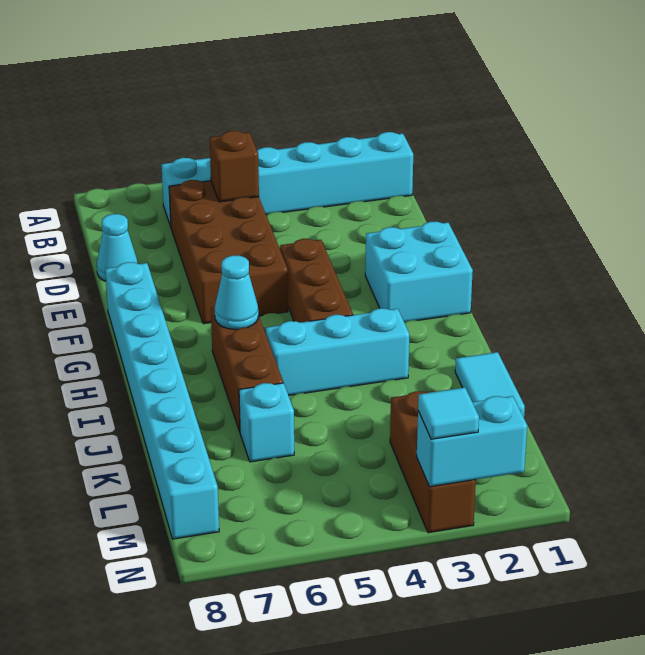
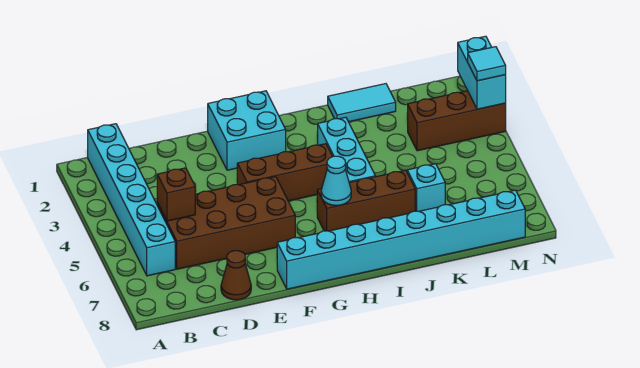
cyan 1x1 cone [97,214,138,281] -> brown 1x1 cone [221,251,251,300]

